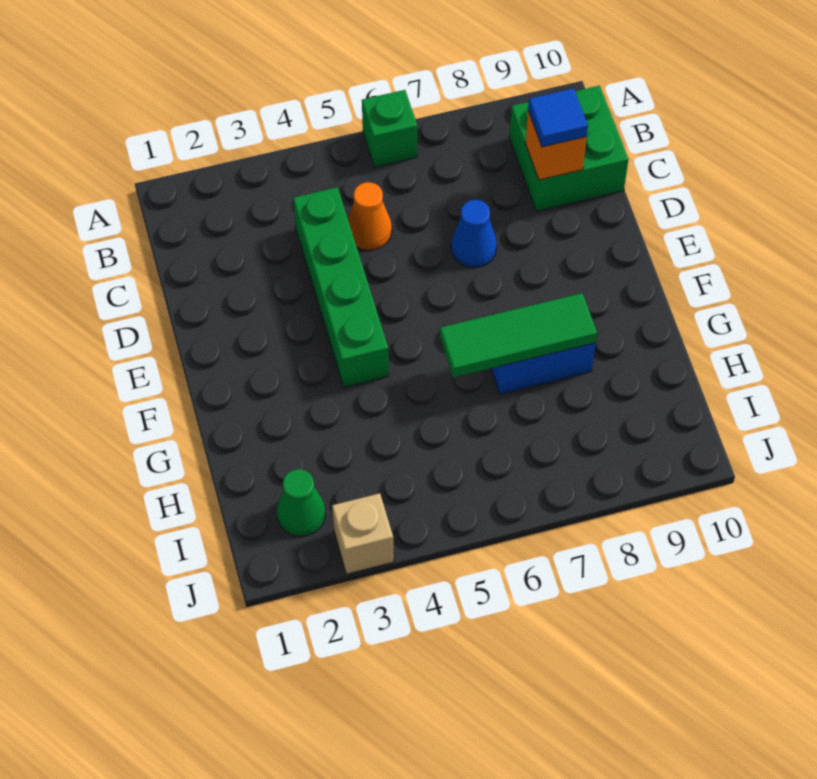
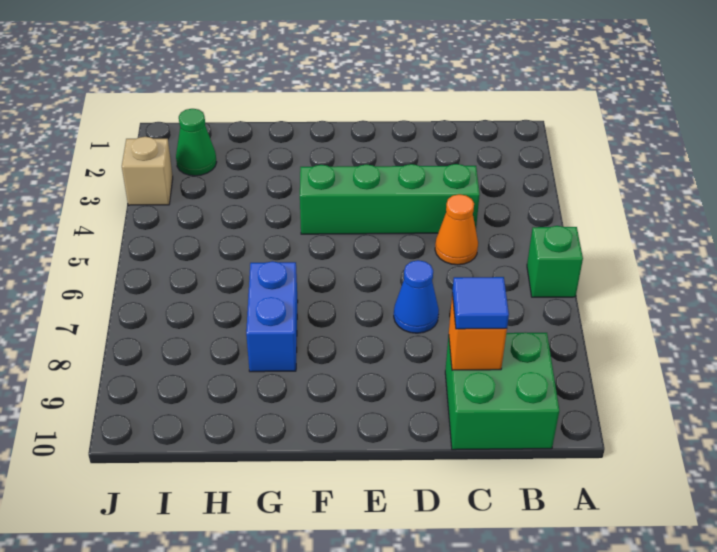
green 1x3 tile [440,293,597,378] -> none

